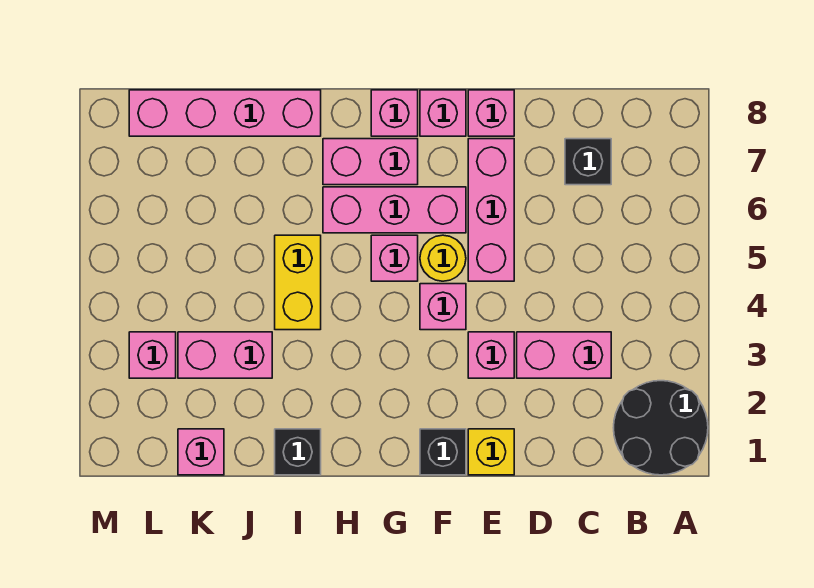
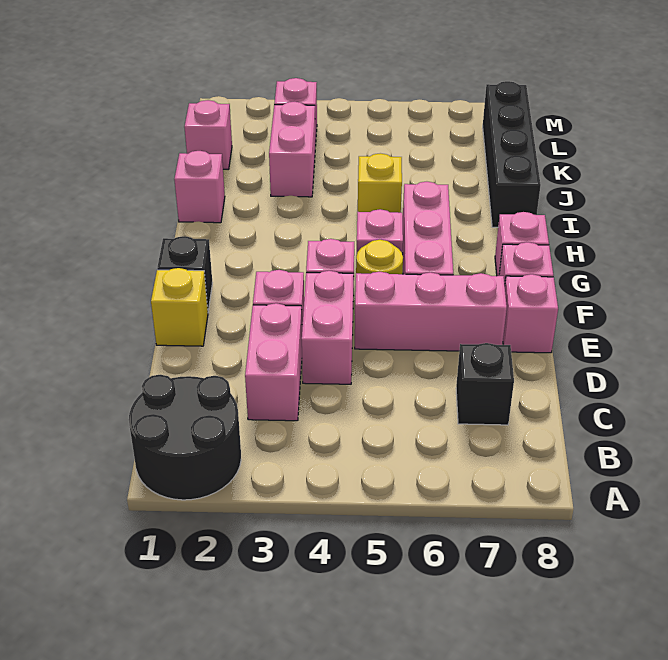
pink 1x2 brick [323,139,418,185] -> pink 1x2 brick moved to [302,271,354,384]
black 1x1 brick [275,429,321,475] -> pink 1x1 brick [174,151,225,223]
yellow 1x2 brick [275,235,321,330] -> yellow 1x1 brick [358,153,402,213]
pink 1x4 brick [129,90,321,136] -> black 1x4 brick [483,81,541,227]

